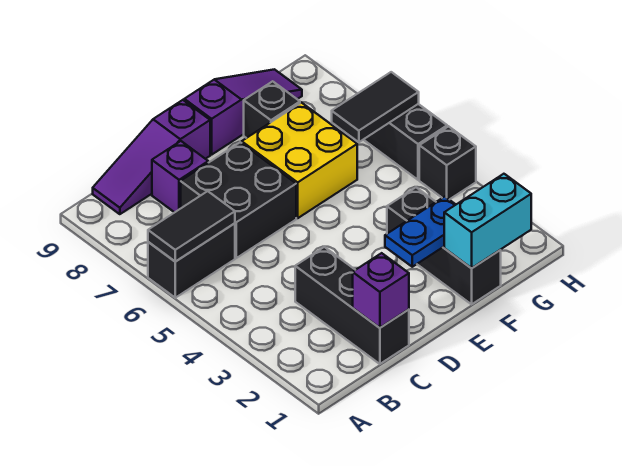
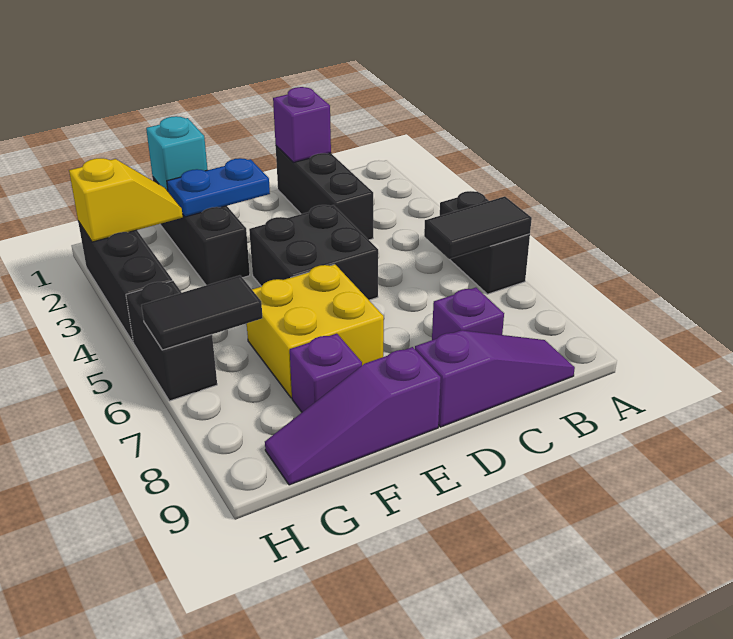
black 1x2 brick [148,223,235,298] -> black 1x2 brick turned to [440,191,530,294]
black 2x2 brick [181,142,296,258] -> black 2x2 brick moved to [249,205,378,300]
cyan 1x2 brick [444,174,531,268] -> cyan 1x1 brick [146,116,208,191]
black 1x1 brick [244,81,300,138] -> purple 1x1 brick [290,334,362,412]
none -> yellow 1x2 slope [69,158,183,242]
black 1x1 brick [419,126,476,200] -> black 1x3 brick [78,221,172,342]

